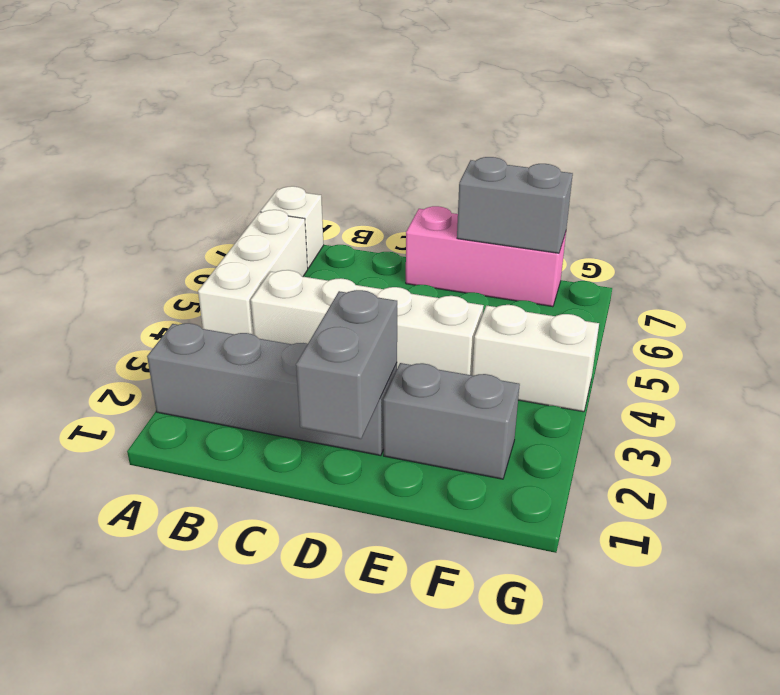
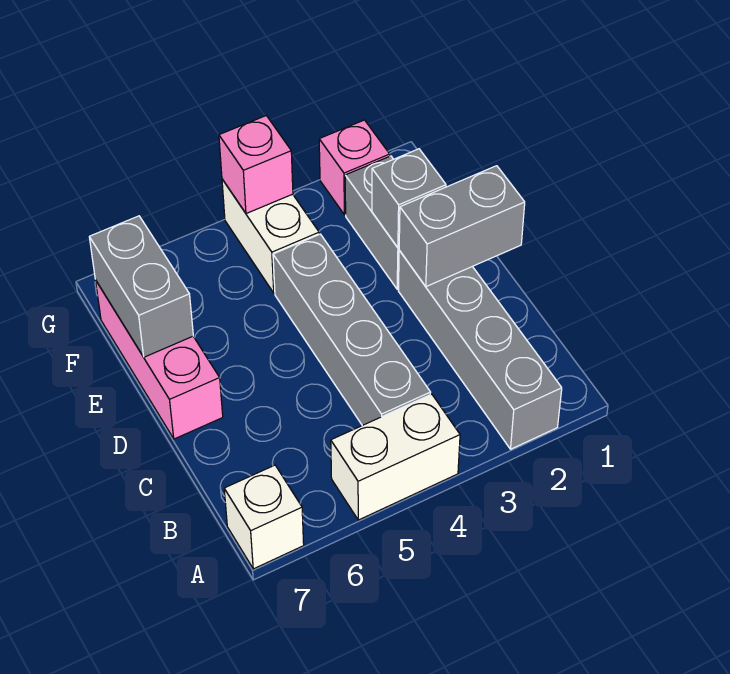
white 1x3 brick [198,210,308,335] -> white 1x2 brick [331,394,460,520]
white 1x4 brick [251,270,484,375] -> grey 1x4 brick [273,234,431,426]
none -> grey 1x1 brick [372,149,446,248]
none -> pink 1x1 brick [319,120,390,215]
none -> pink 1x1 brick [219,116,293,214]

